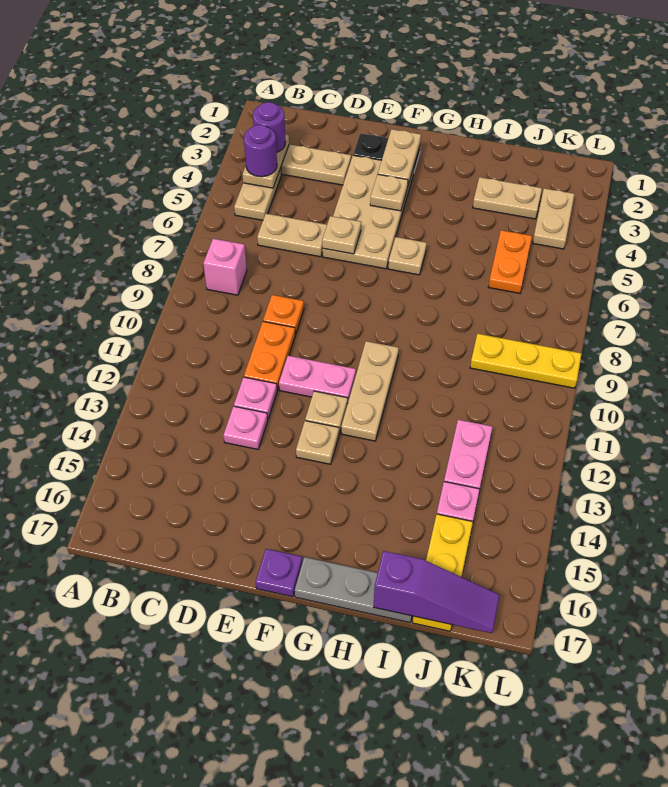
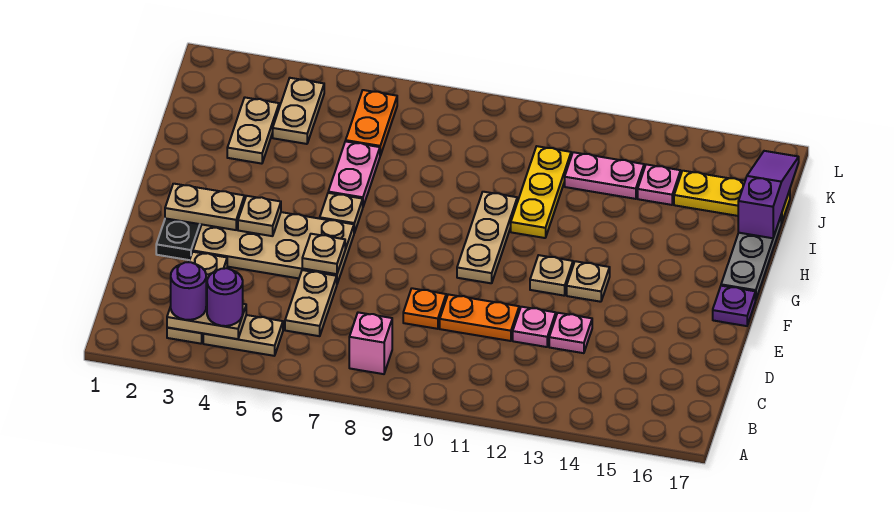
pink 1x2 plate [279,356,356,401] -> pink 1x2 plate moved to [328,141,380,206]
tan 1x3 plate [341,341,399,441] -> tan 1x3 plate turned to [457,192,517,283]
orange 1x2 plate [488,230,532,293] -> orange 1x2 plate turned to [346,90,397,156]
yellow 1x3 plate [470,334,582,388] -> yellow 1x3 plate moved to [511,146,571,238]
tan 1x2 plate [533,188,575,249] -> tan 1x2 plate turned to [273,78,324,144]

